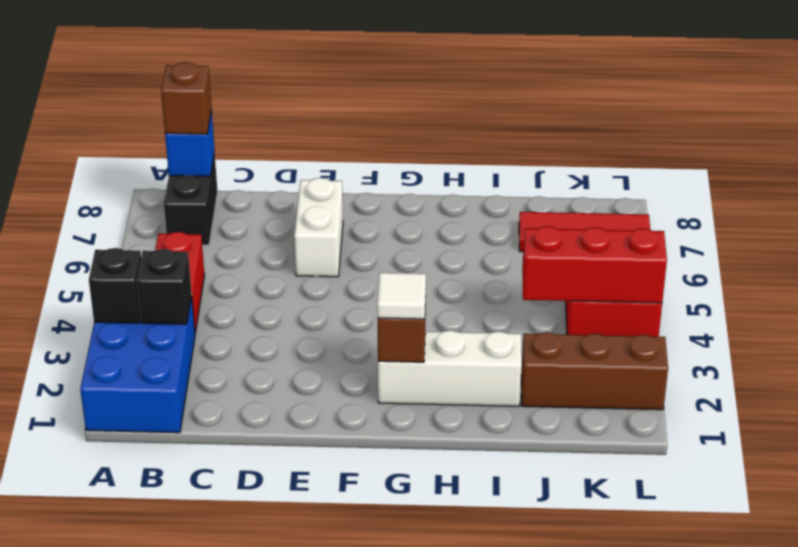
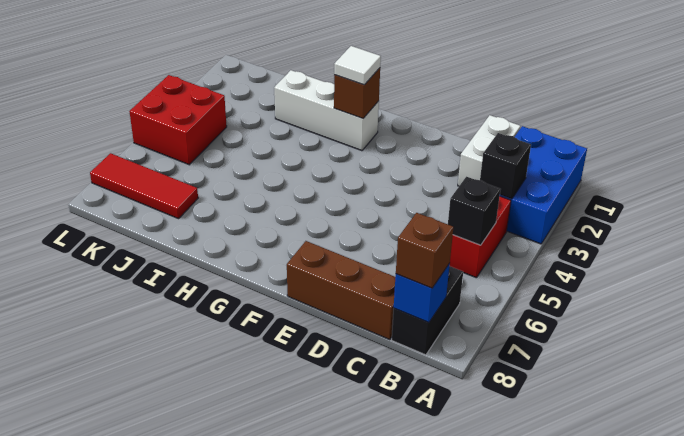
black 1x1 brick [89,248,141,323] -> black 1x1 brick moved to [448,177,500,245]
white 1x2 brick [294,178,343,277] -> white 1x2 brick moved to [458,115,520,186]
brown 1x3 brick [521,332,668,410] -> brown 1x3 brick moved to [287,241,395,340]
red 1x3 brick [522,226,667,303] -> none

